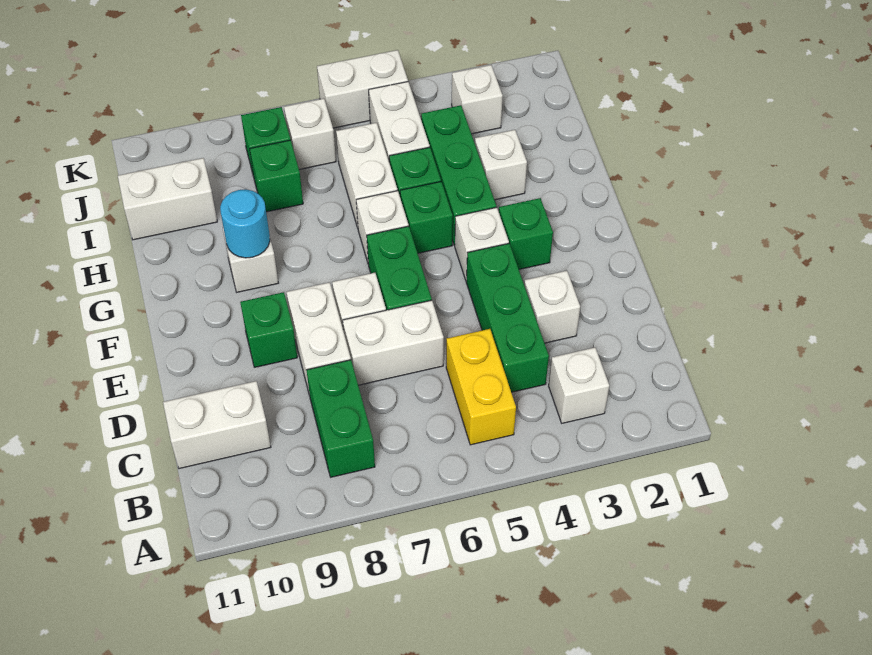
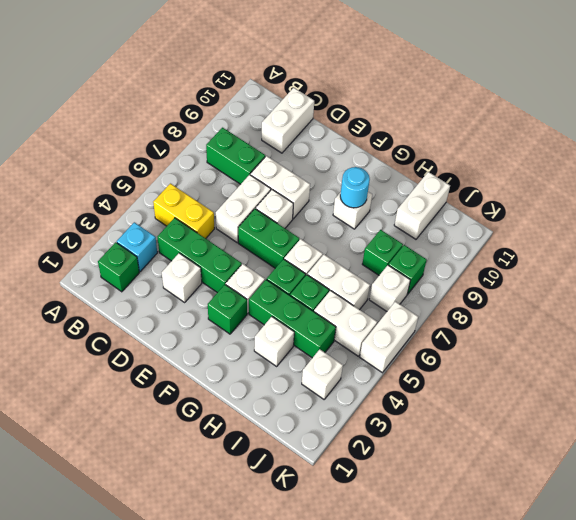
white 1x1 brick [549,347,609,423] -> cyan 1x1 brick [117,222,157,272]
green 1x1 brick [240,292,297,367] -> green 1x1 brick moved to [98,242,139,292]

